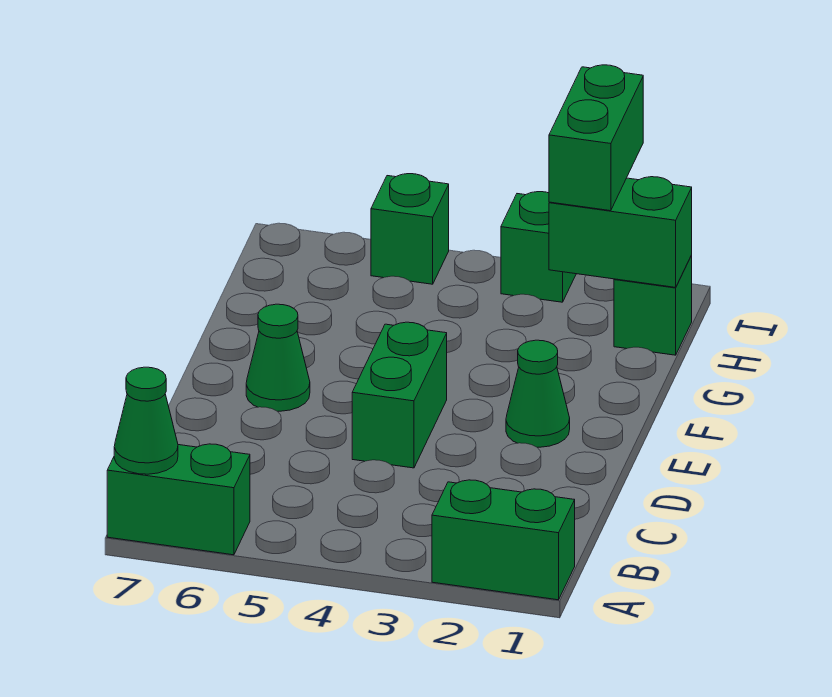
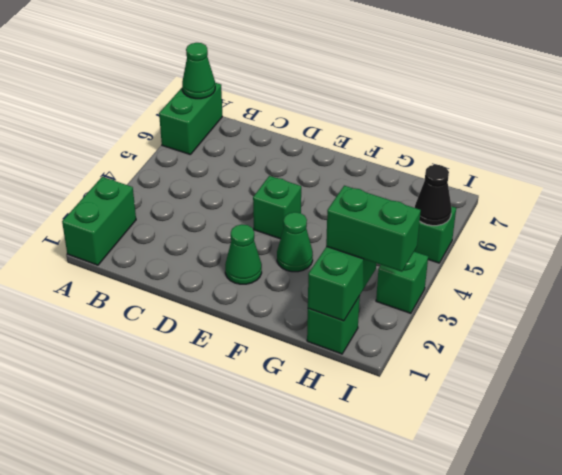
green 1x2 brick [352,322,447,468] -> green 1x1 brick [253,176,301,239]
green 1x1 cone [246,304,310,411] -> green 1x1 cone moved to [277,212,313,272]
none -> black 1x1 cone [415,165,452,226]

